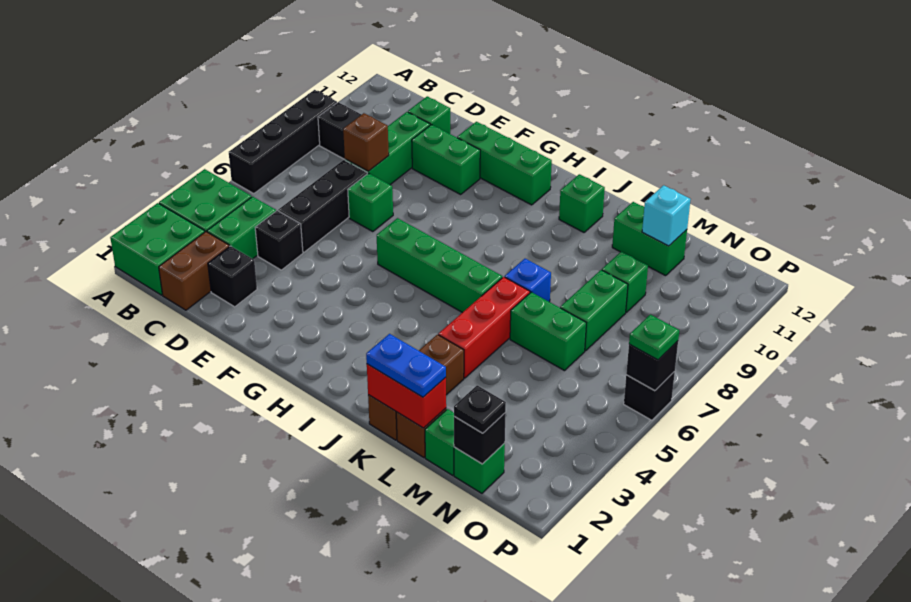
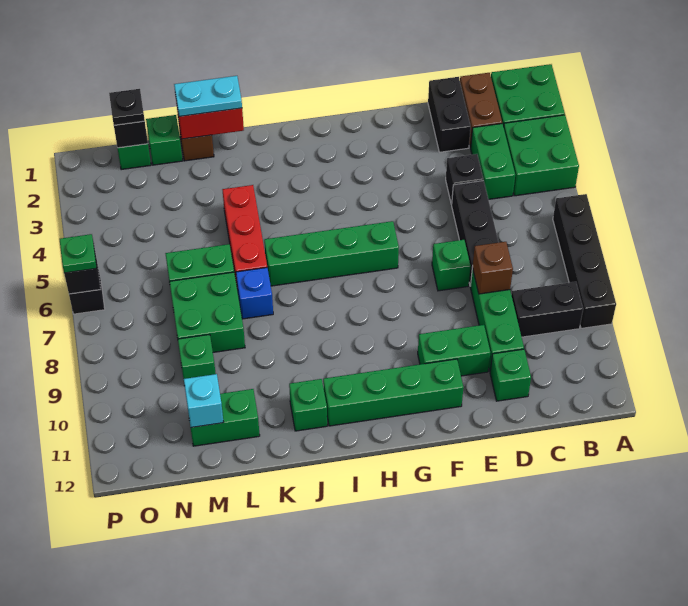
black 1x1 brick [208,246,257,307] -> black 1x2 brick [428,77,471,152]
green 1x3 brick [457,122,552,205] -> green 1x4 brick [323,359,464,426]
brown 1x3 brick [368,335,464,440] -> none
blue 1x2 plate [366,334,446,397] -> cyan 1x2 plate [174,76,242,116]
green 1x2 brick [560,270,628,351] -> green 2x2 brick [169,272,245,352]

